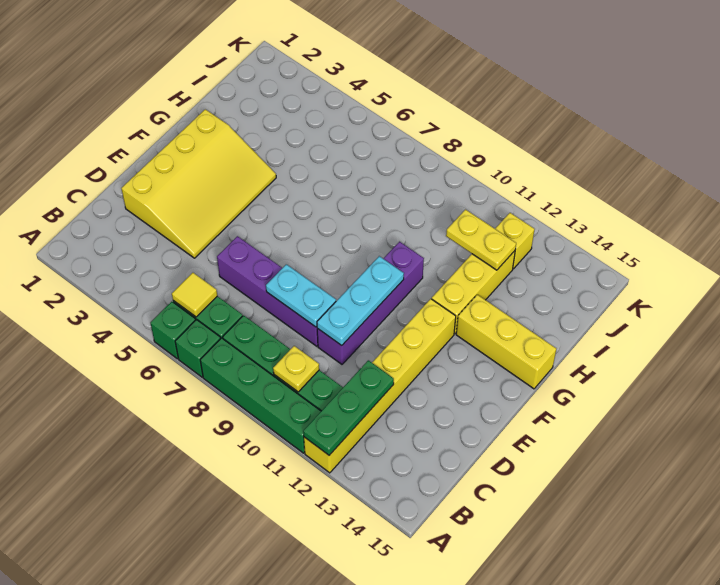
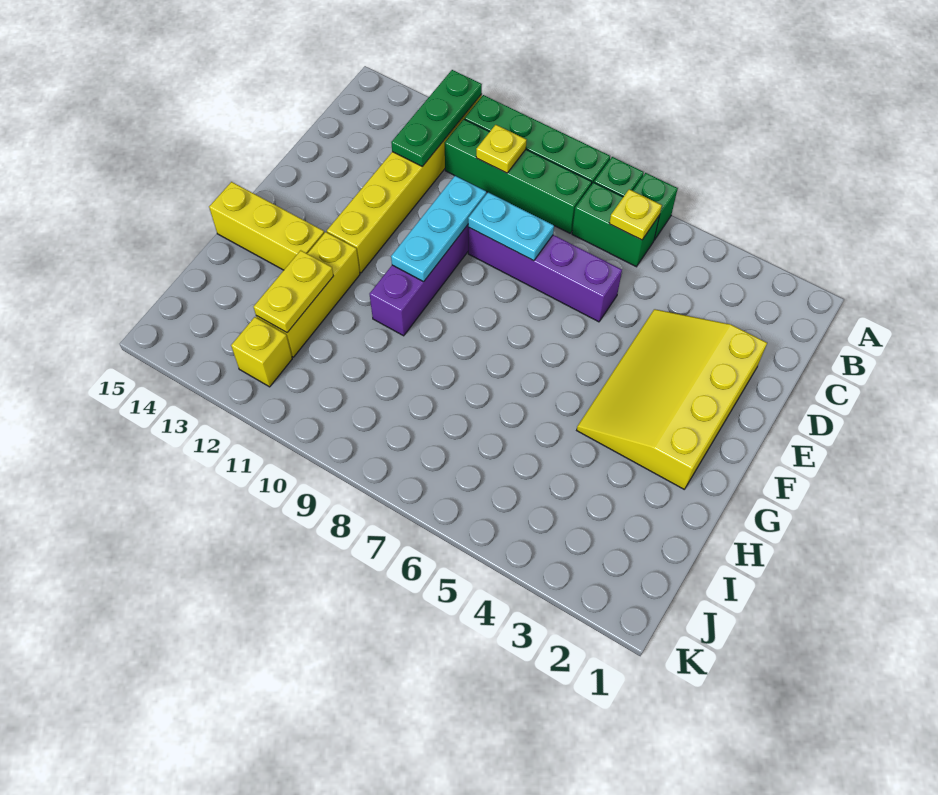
yellow 1x1 tile [172,273,217,317] -> yellow 1x1 plate [609,189,662,240]
yellow 1x2 plate [446,210,516,270] -> yellow 1x2 plate turned to [253,250,333,333]

